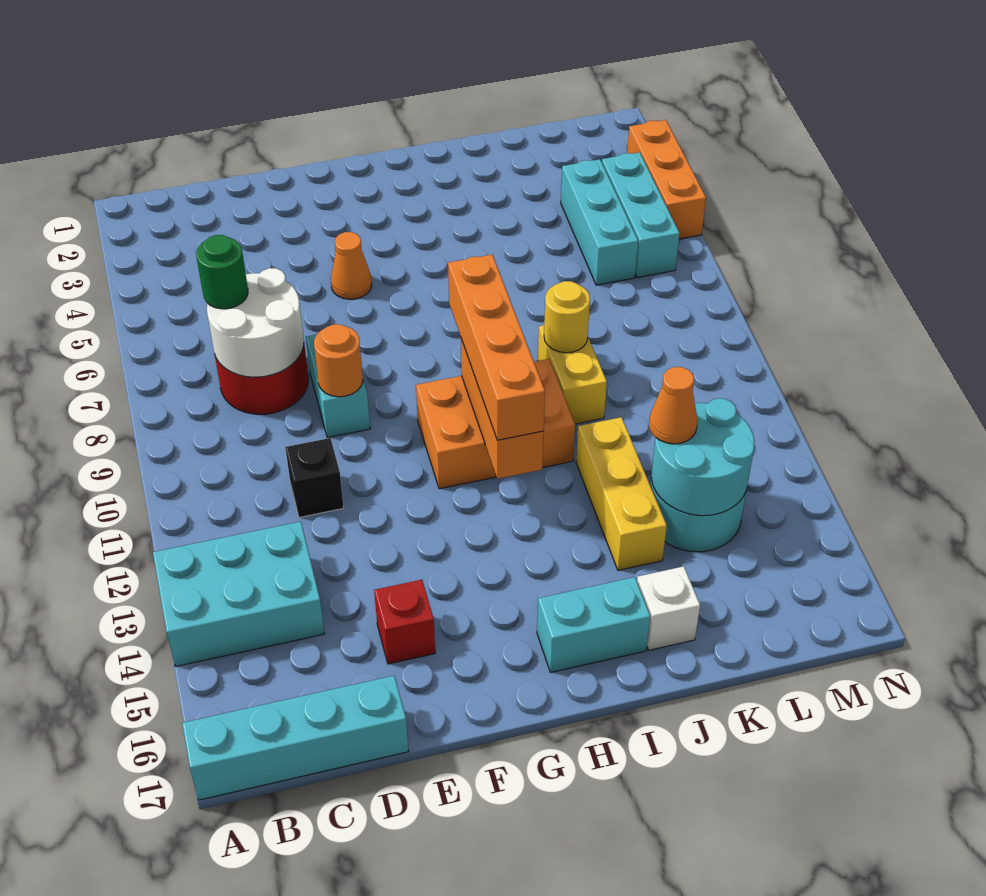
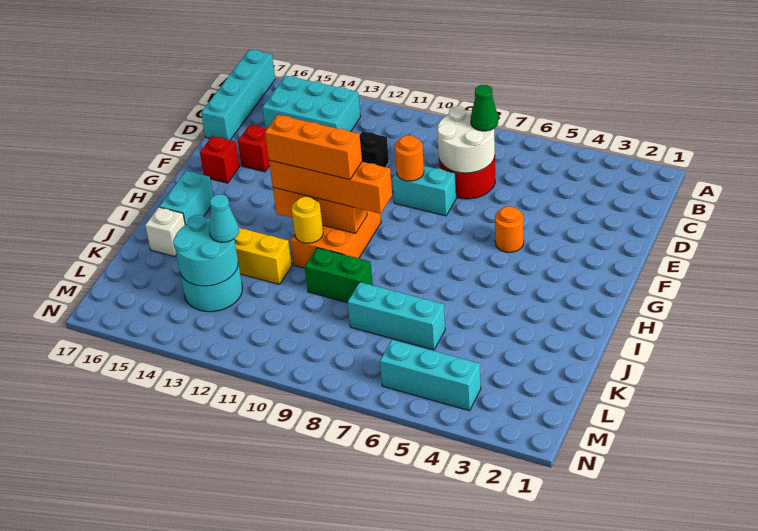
cyan 2x3 brick [153,522,325,666] -> cyan 2x3 brick turned to [262,76,361,132]
green 1x1 round brick [196,235,248,309] -> green 1x1 cone [471,85,498,131]
orange 1x1 cone [331,232,372,299] -> orange 1x1 round brick [495,206,524,252]
none -> red 1x1 brick [200,136,240,183]
yellow 1x2 brick [538,325,607,424] -> green 1x2 brick [305,248,373,303]
yellow 1x1 round brick [544,281,590,353] -> yellow 1x1 round brick moved to [292,197,323,243]
orange 1x1 cone [649,367,698,444] -> cyan 1x1 cone [209,194,239,242]
cyan 1x3 brick [561,159,638,285] -> cyan 1x3 brick moved to [348,282,445,350]
orange 1x3 brick [627,120,706,239] -> orange 1x3 brick moved to [265,115,362,180]

